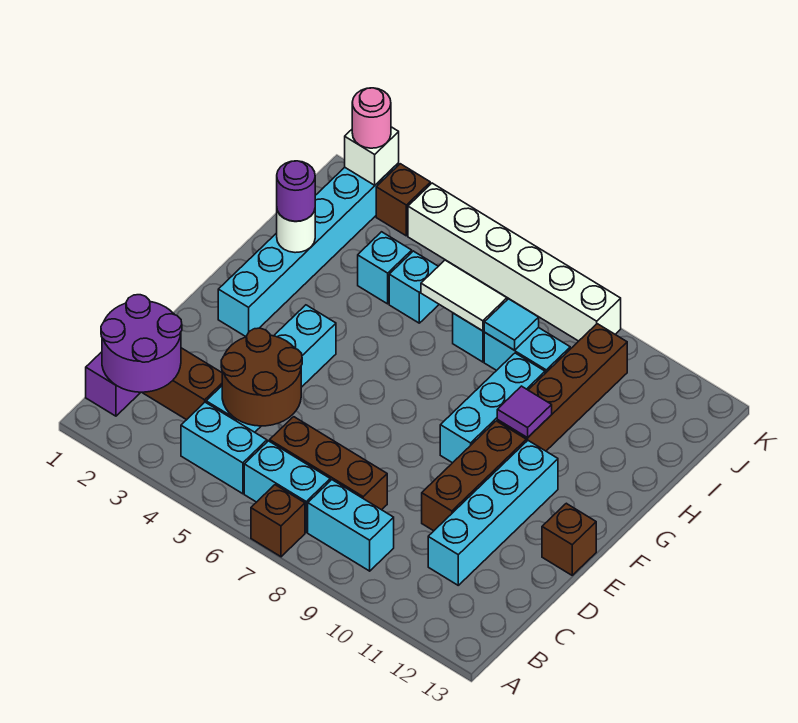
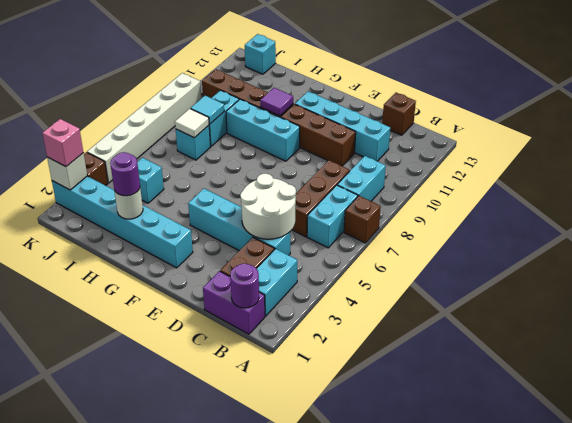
purple 2x2 round brick [101,295,182,392] -> purple 1x1 round brick [230,264,259,308]
cyan 1x2 brick [181,402,267,494] -> cyan 1x2 brick moved to [256,249,297,316]
brown 2x2 round brick [221,328,302,426] -> white 2x2 round brick [240,173,296,239]
brown 1x1 brick [542,503,596,575] -> brown 1x1 brick moved to [382,93,416,135]
cyan 1x1 brick [389,251,439,323] -> cyan 1x1 brick moved to [244,34,276,74]
white 1x2 tile [421,260,507,331] -> white 1x1 tile [175,109,209,138]
pink 1x1 round brick [352,88,391,148] -> pink 1x1 brick [42,119,83,167]

